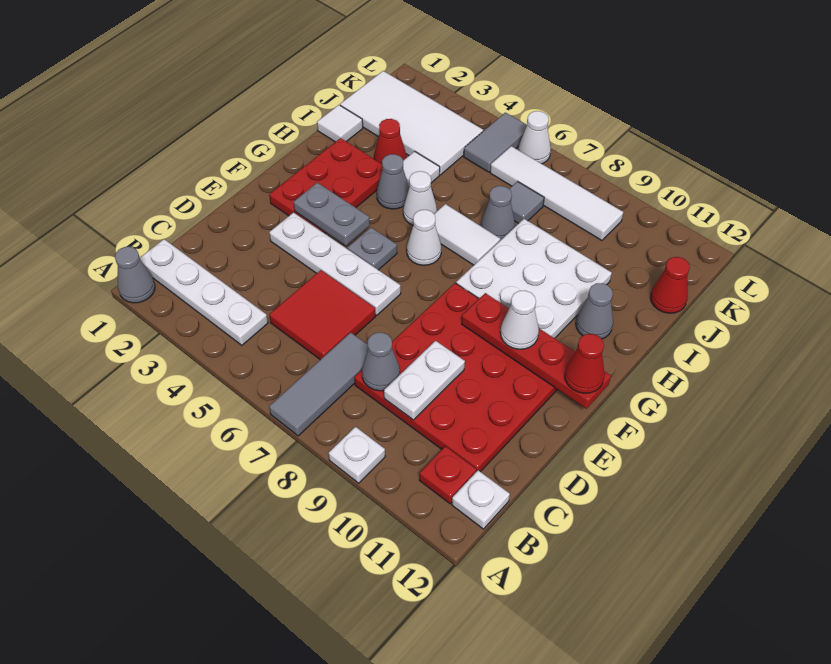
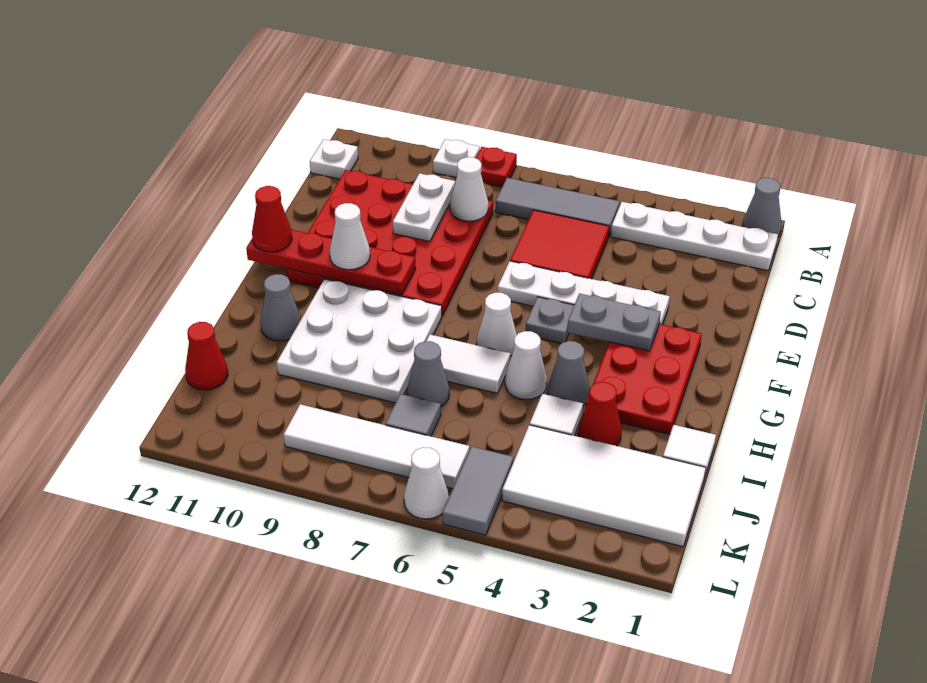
grey 1x3 tile [269,332,368,436] -> grey 1x3 tile turned to [495,178,620,236]
red 1x1 plate [419,446,476,504] -> red 1x1 plate moved to [476,147,517,187]
grey 1x1 cone [362,332,400,391] -> white 1x1 cone [450,157,488,221]

